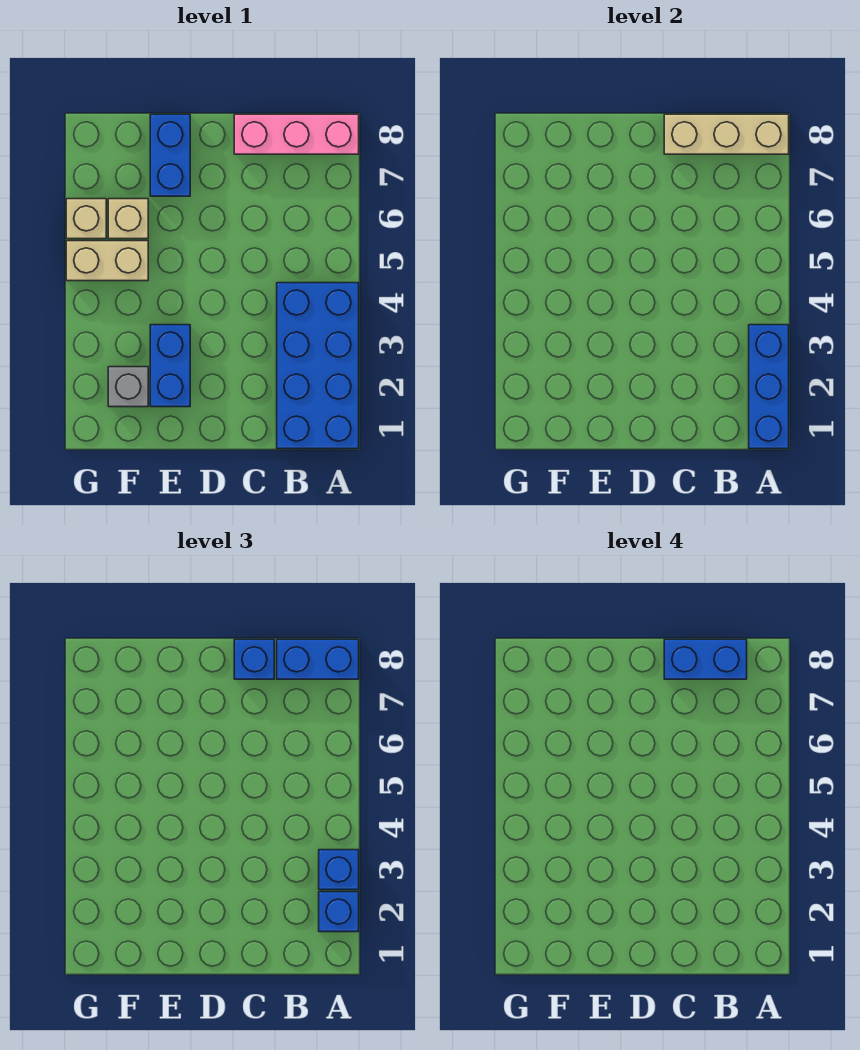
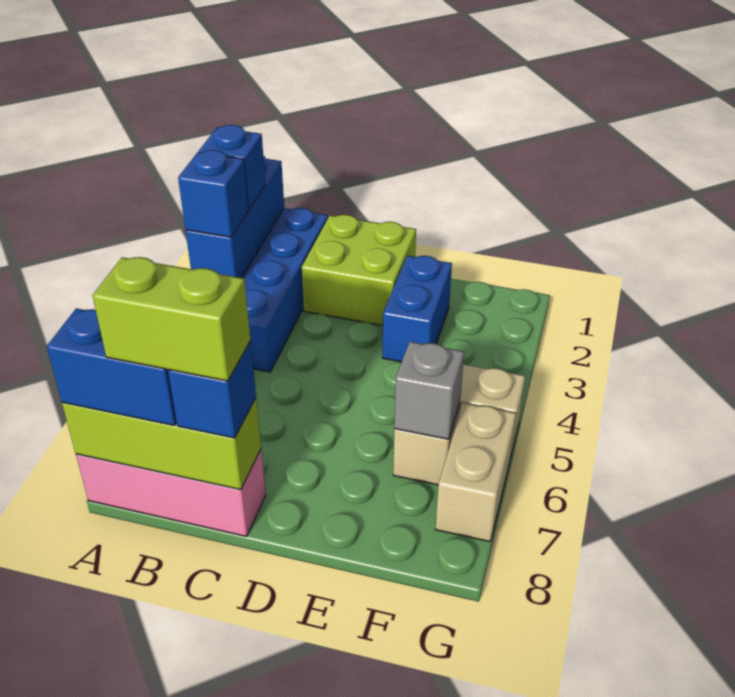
tan 1x3 brick [664,114,789,154] -> lime 1x3 brick [62,398,261,490]
blue 1x2 brick [664,639,747,679] -> lime 1x2 brick [93,257,250,381]
none -> lime 2x2 brick [302,215,416,326]
blue 1x2 brick [150,114,190,196] -> none
grey 1x1 brick [108,367,148,407] -> grey 1x1 brick moved to [394,342,464,439]
tan 1x1 brick [66,199,106,239] -> tan 1x2 brick [435,403,516,542]

